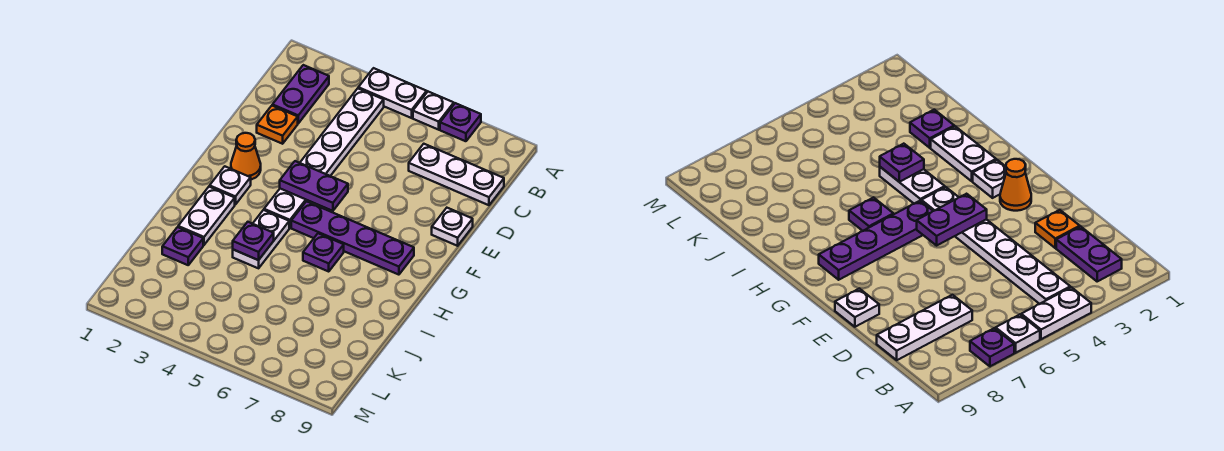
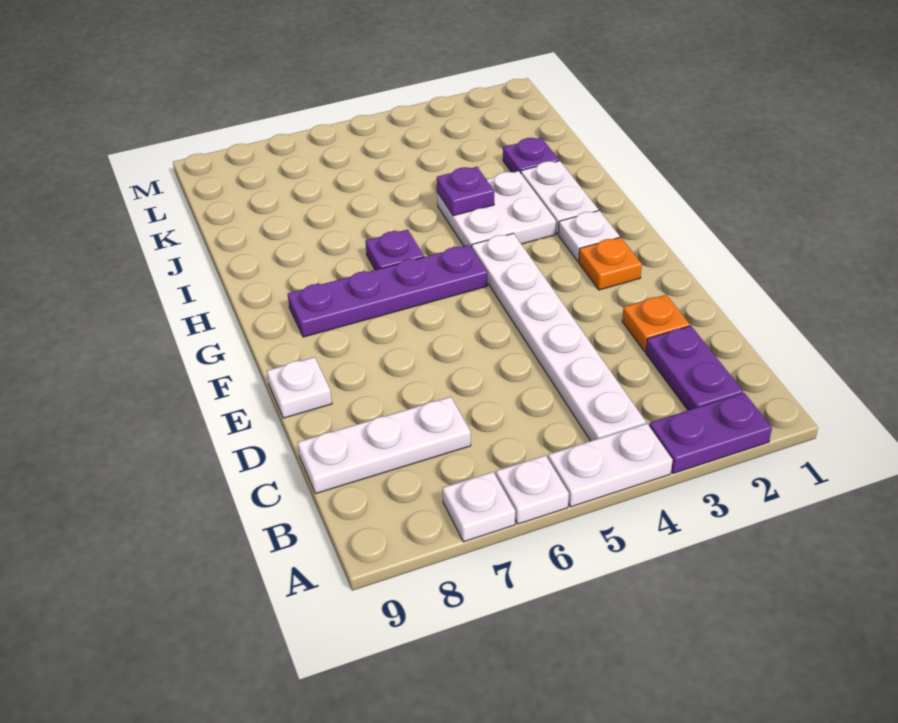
purple 1x1 plate [440,103,481,141] -> white 1x1 plate [442,472,515,542]
orange 1x1 cone [231,133,261,180] -> orange 1x1 plate [579,237,642,290]
purple 1x2 plate [280,161,348,211] -> purple 1x2 plate moved to [649,393,772,473]
white 1x2 plate [233,210,289,268] -> white 2x2 plate [437,171,556,248]

